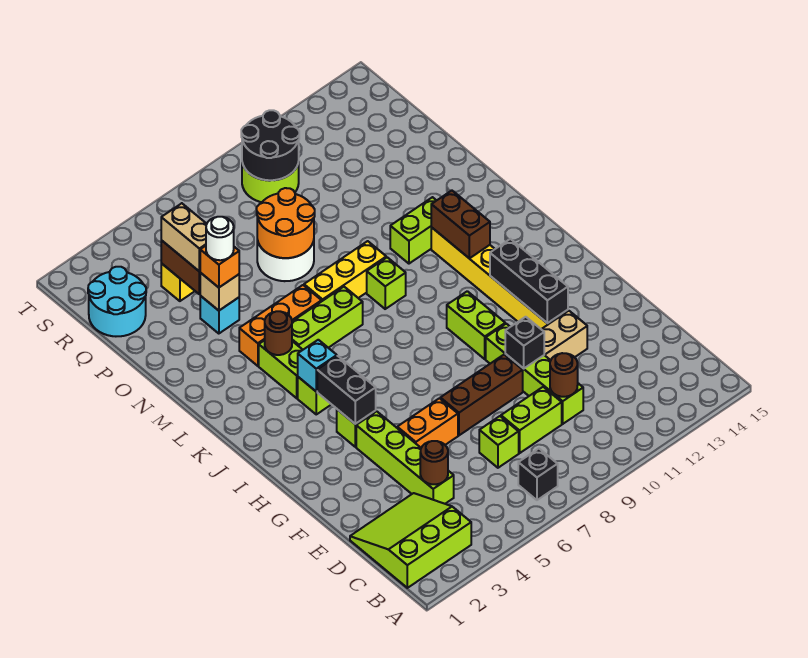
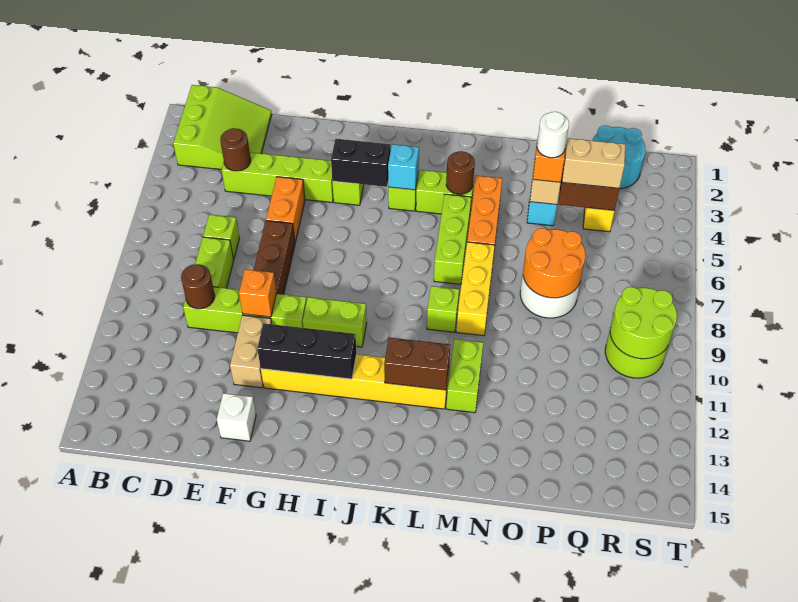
black 1x1 brick [518,449,558,500] -> none
black 1x1 brick [505,317,544,369] -> orange 1x1 brick [239,269,276,317]
none -> white 1x1 brick [217,393,256,441]
black 2x2 round brick [241,110,299,180] -> lime 2x2 round brick [610,287,677,359]

